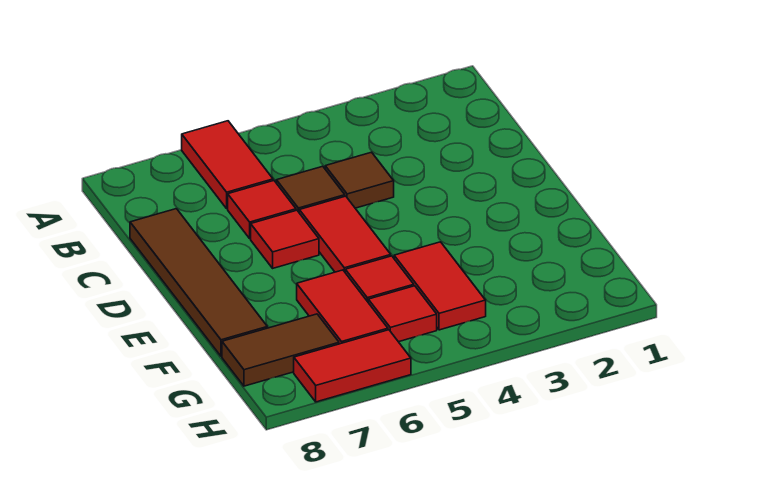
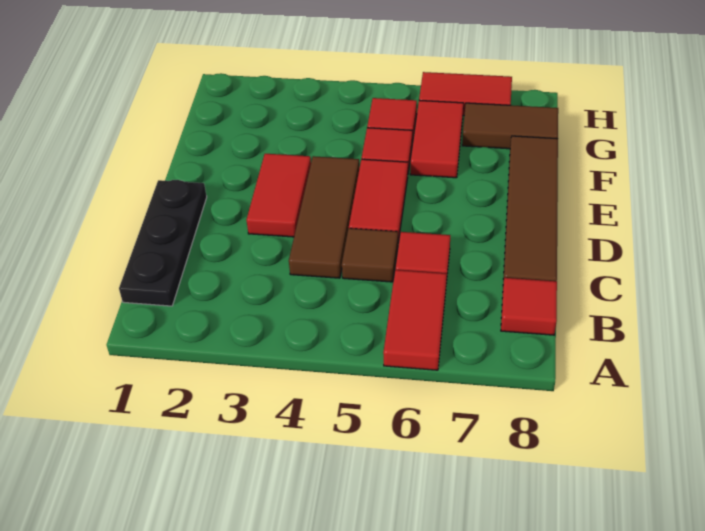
none -> black 1x3 plate [119,180,207,306]
brown 1x1 tile [325,152,394,208] -> brown 1x3 tile [289,156,359,278]
red 1x1 tile [251,210,319,268] -> red 1x1 tile moved to [501,278,557,335]
red 1x2 tile [394,242,486,330] -> red 1x2 tile moved to [247,154,311,237]

